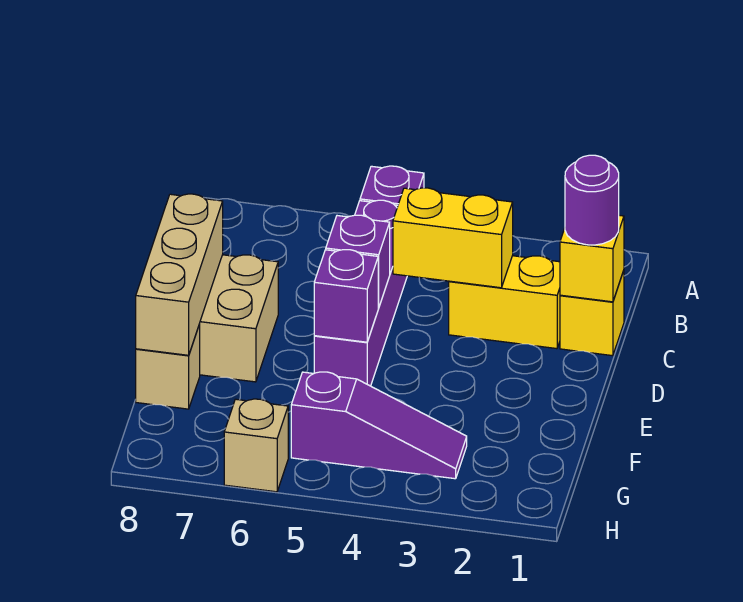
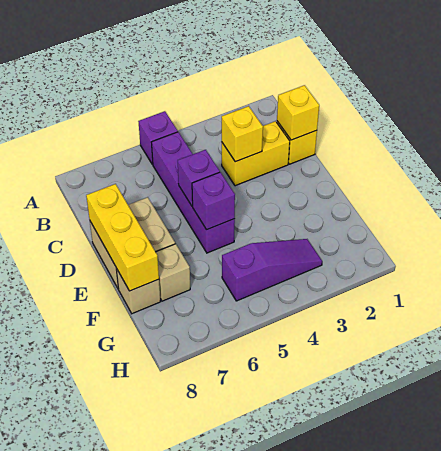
purple 1x1 round brick [565,155,619,245] -> none
yellow 1x2 brick [393,188,513,288] -> yellow 1x1 brick [222,106,263,162]
tan 1x3 brick [136,194,223,355] -> yellow 1x3 brick [86,184,159,291]
tan 1x1 brick [224,399,288,492] -> tan 1x1 brick moved to [156,244,190,301]

